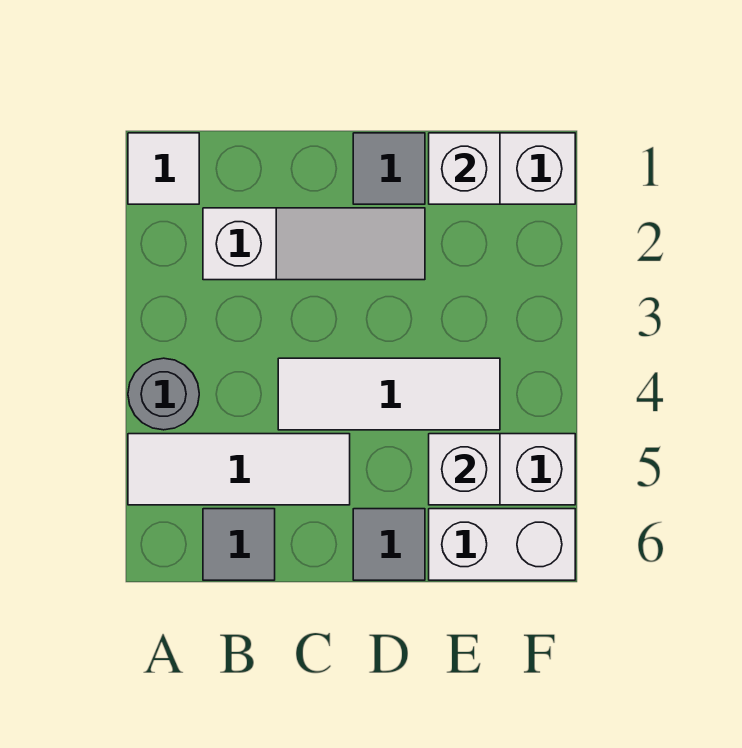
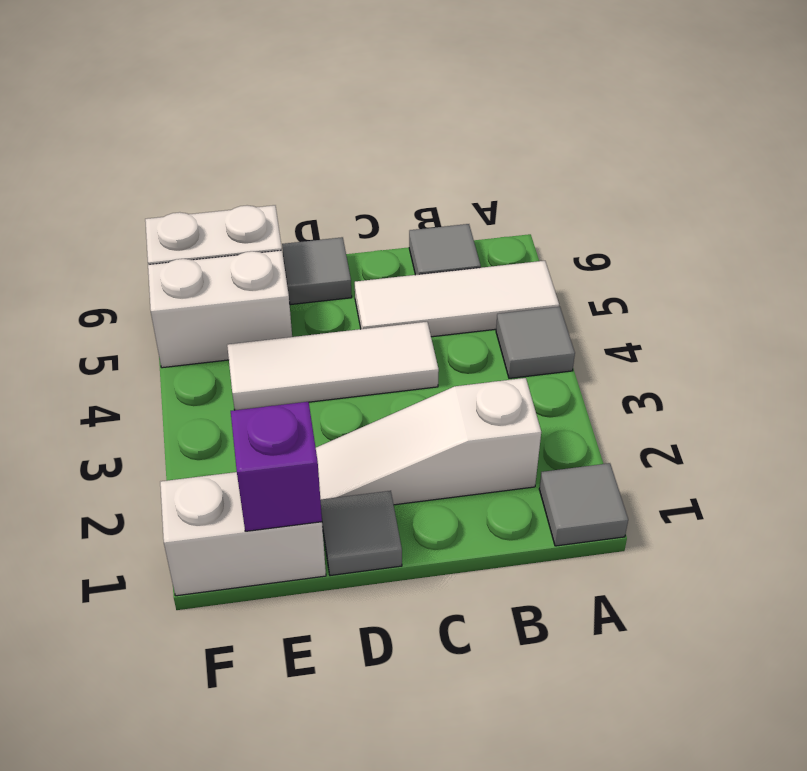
white 1x1 tile [128,133,199,204] -> grey 1x1 tile [539,463,628,546]
grey 1x1 round brick [128,358,199,430] -> grey 1x1 tile [496,307,575,378]
white 1x1 brick [429,133,500,204] -> purple 1x1 brick [231,402,322,531]
white 1x1 brick [429,434,500,505] -> none

